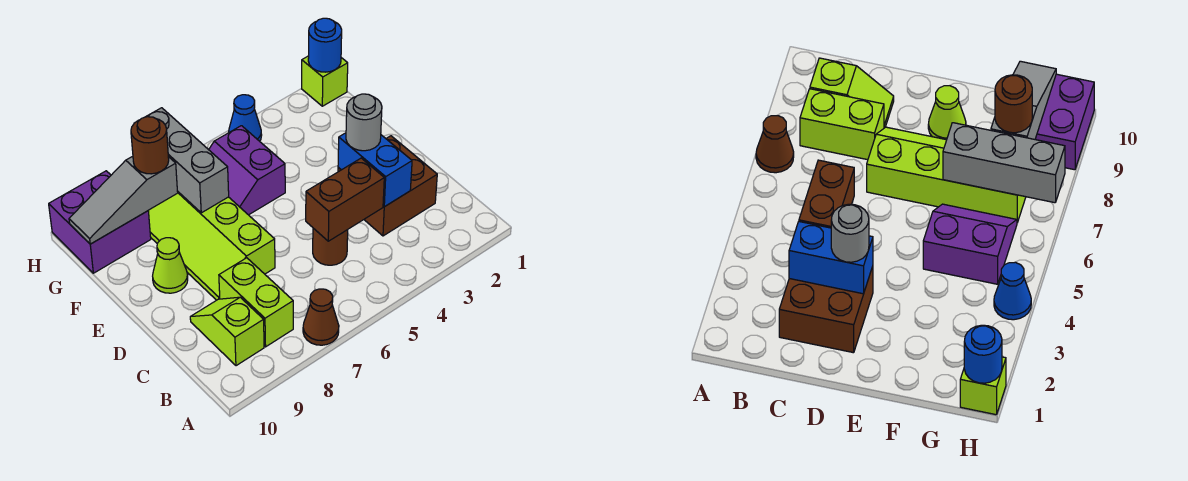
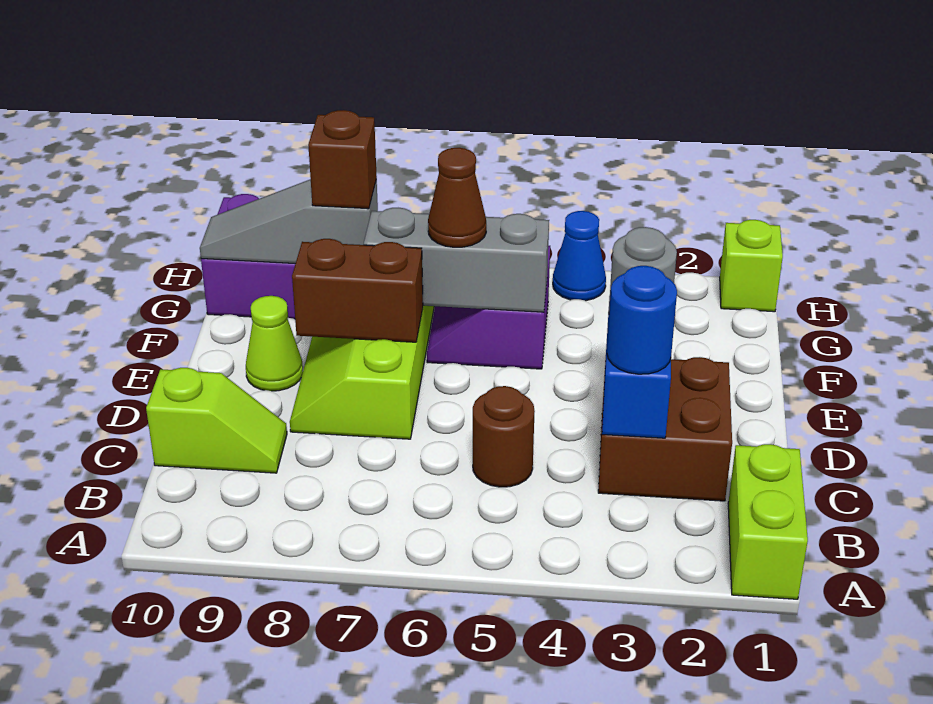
brown 1x1 cone [303,289,339,345] -> brown 1x1 cone moved to [428,148,486,247]
lime 1x2 brick [219,258,293,347] -> lime 1x2 brick moved to [728,444,808,599]
lime 1x2 slope [190,297,264,366] -> lime 1x2 slope turned to [146,368,287,473]
brown 1x2 brick [306,158,384,241] -> brown 1x2 brick moved to [292,239,423,342]
grey 1x3 brick [146,108,229,213] -> grey 1x3 brick turned to [364,208,549,312]
brown 1x1 round brick [131,117,169,174] -> brown 1x1 brick [308,110,377,209]
blue 1x1 round brick [308,18,342,72] -> blue 1x1 round brick moved to [607,266,677,374]

